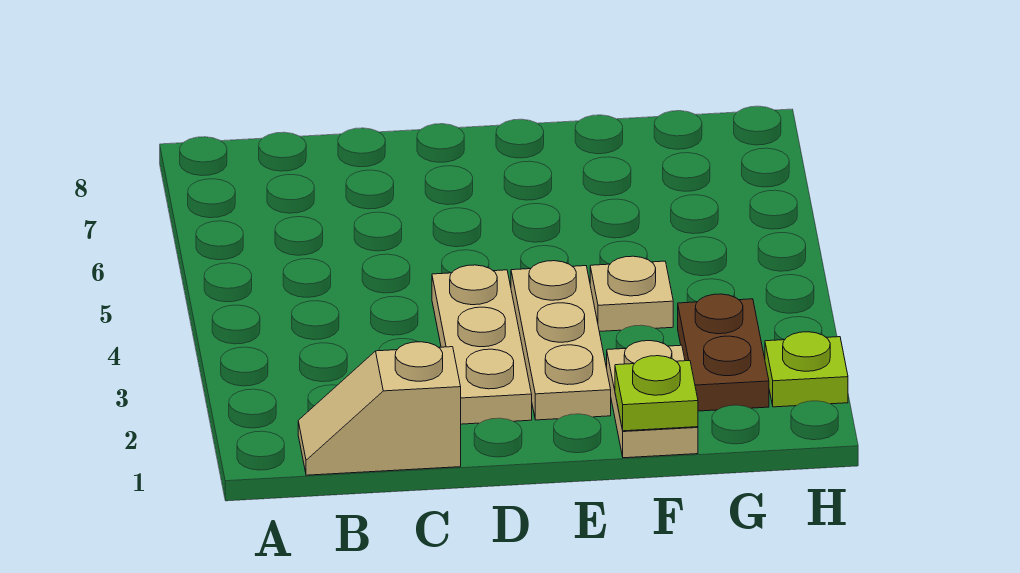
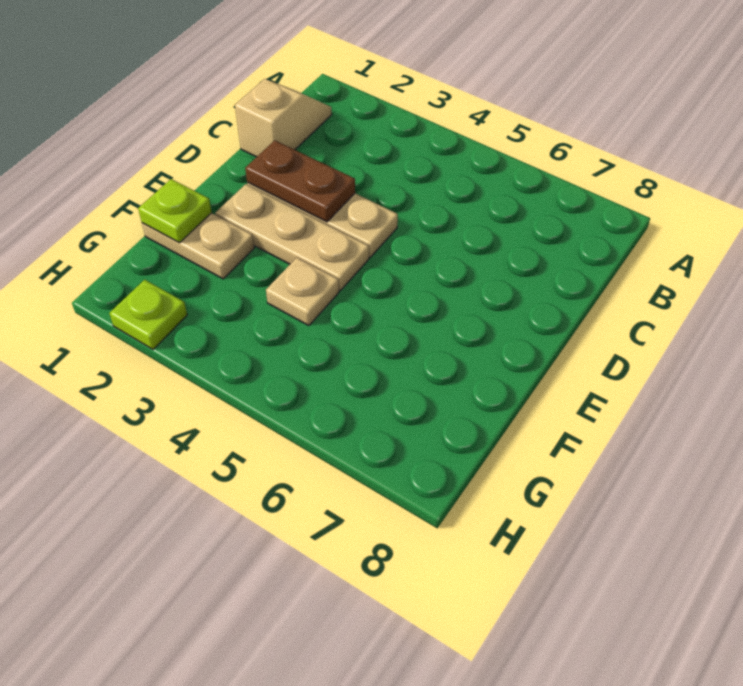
brown 1x2 plate [678,294,769,411] -> brown 1x2 plate moved to [245,140,355,222]

